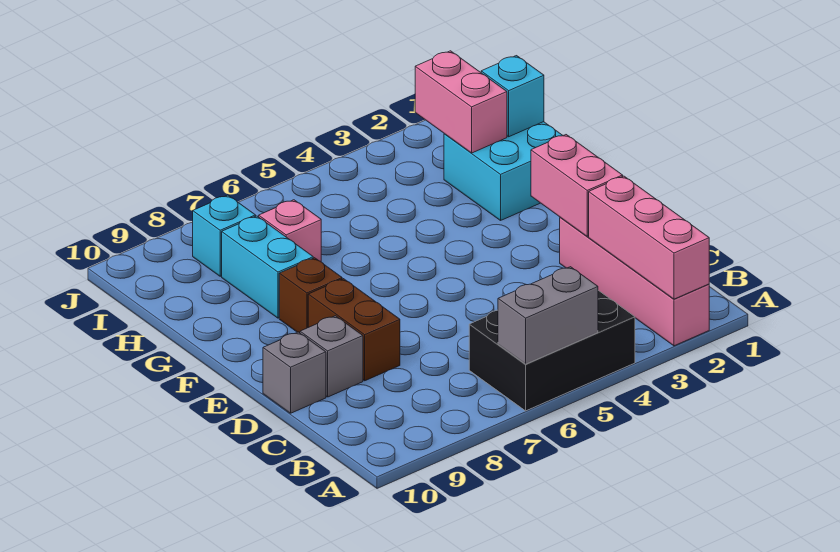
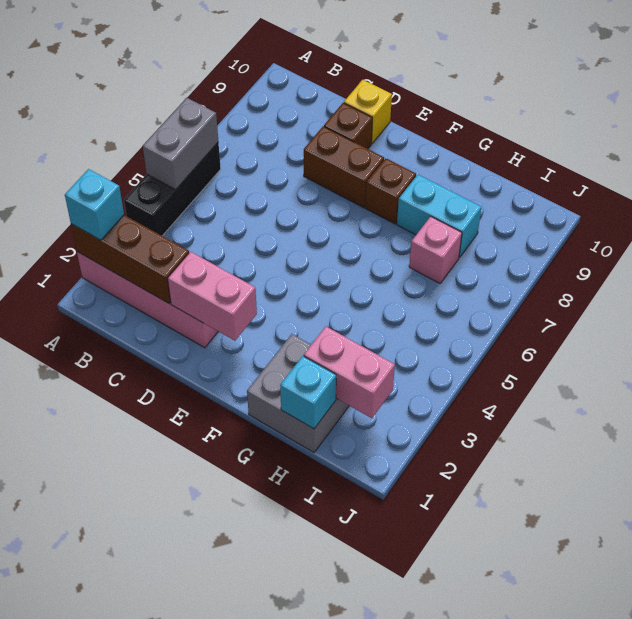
pink 1x3 brick [589,176,709,299] -> brown 1x3 brick [71,215,189,304]
black 2x3 brick [469,290,635,411] -> black 1x3 brick [124,142,221,236]
grey 1x1 brick [300,316,363,397] -> brown 1x1 brick [324,103,372,149]
grey 1x1 brick [263,332,326,413] -> yellow 1x1 brick [344,80,392,144]
cyan 2x2 brick [444,122,563,220] -> grey 2x2 brick [247,334,349,452]
cyan 1x1 brick [192,195,256,276] -> cyan 1x1 brick moved to [65,169,124,240]

